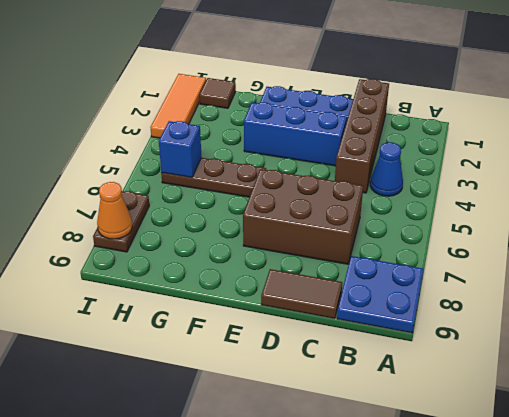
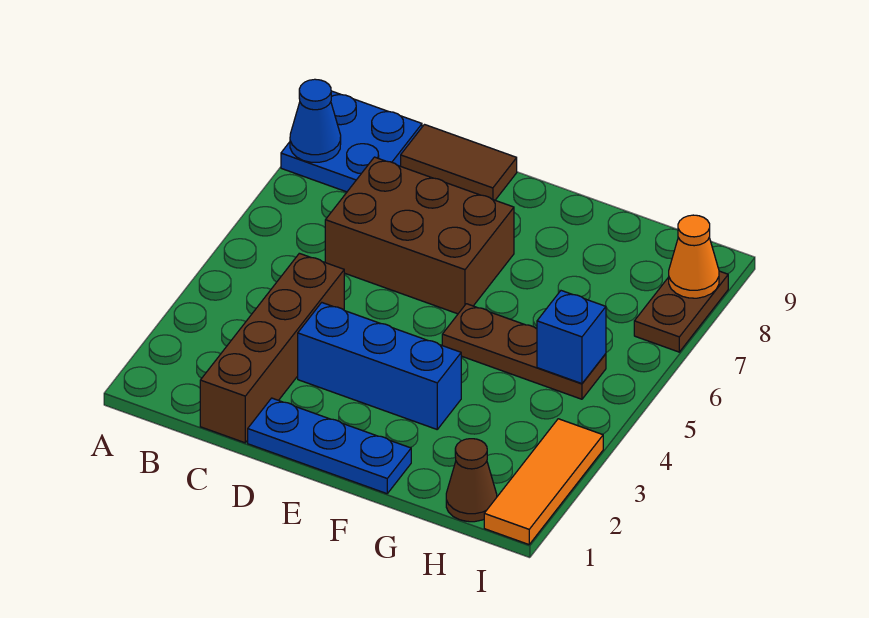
blue 1x1 cone [370,142,403,196] -> blue 1x1 cone moved to [290,79,341,162]
brown 1x1 tile [199,78,236,108] -> brown 1x1 cone [446,439,497,522]

